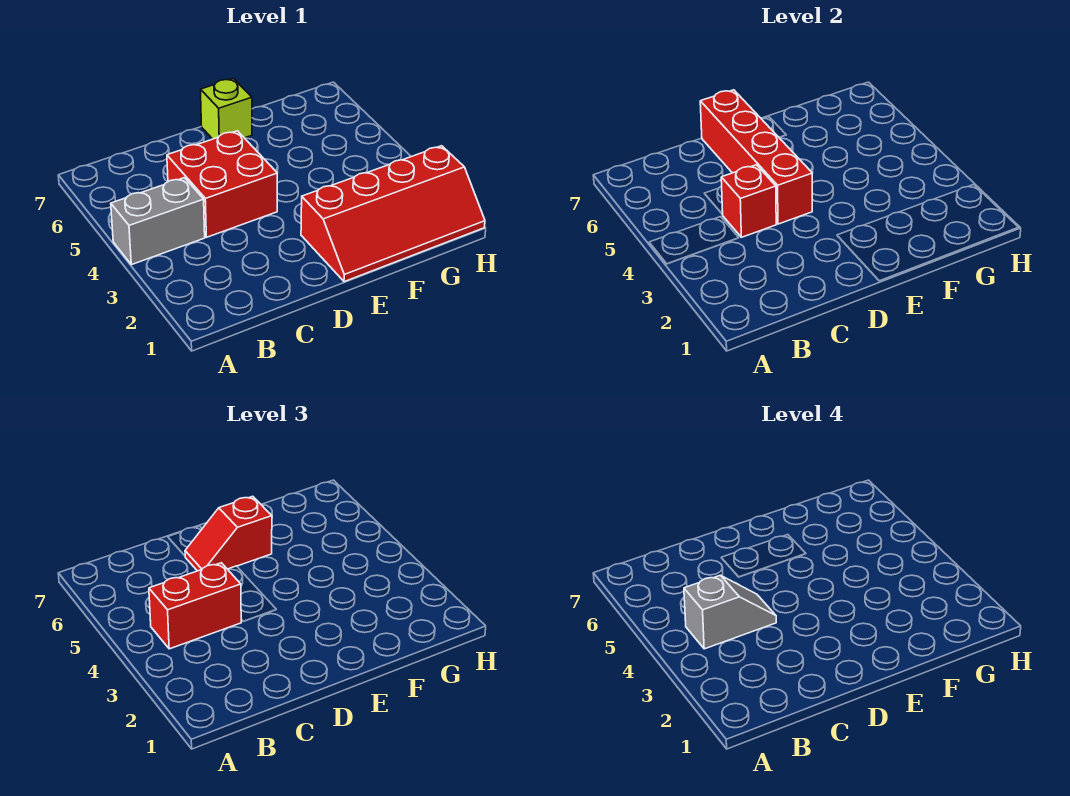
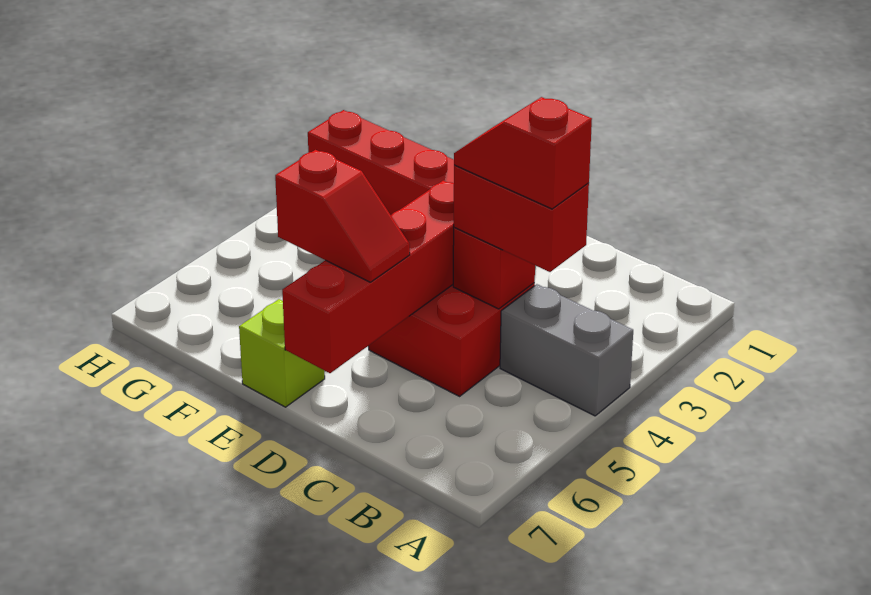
grey 1x2 slope [684,575,776,649] -> red 1x2 slope [454,97,592,209]

